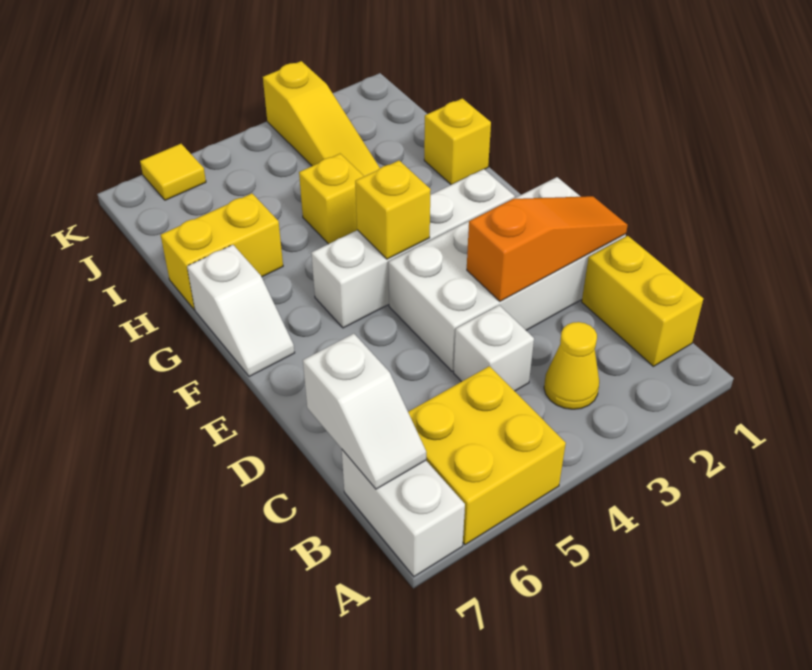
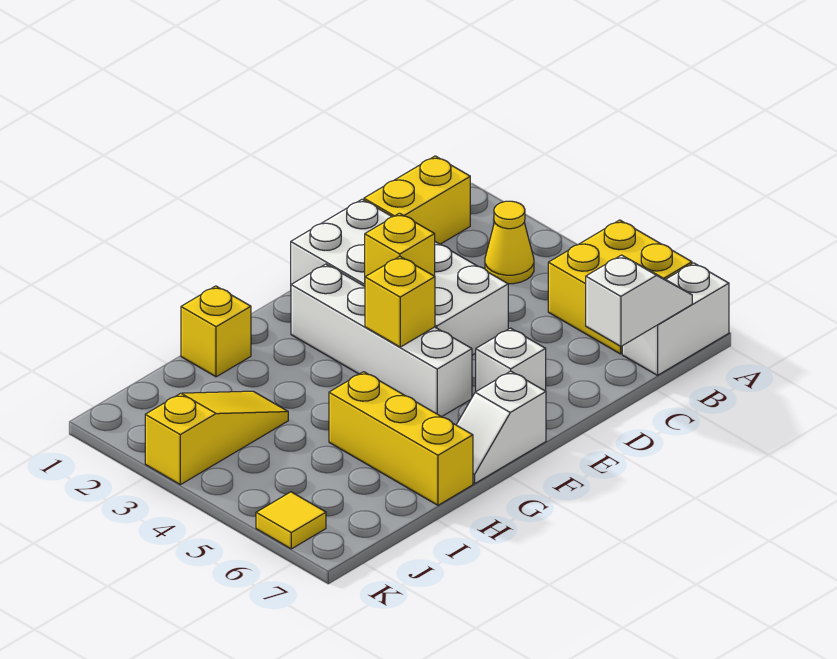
white 1x1 brick [454,305,534,391] -> white 1x1 brick moved to [476,328,546,391]
orange 1x3 slope [467,196,628,301] -> none
white 1x2 slope [187,245,295,377] -> white 1x2 slope turned to [457,371,546,484]
yellow 1x1 brick [299,154,364,244] -> yellow 1x1 brick moved to [365,213,435,277]
yellow 1x2 brick [161,193,283,309] -> yellow 1x3 brick [329,372,473,505]

